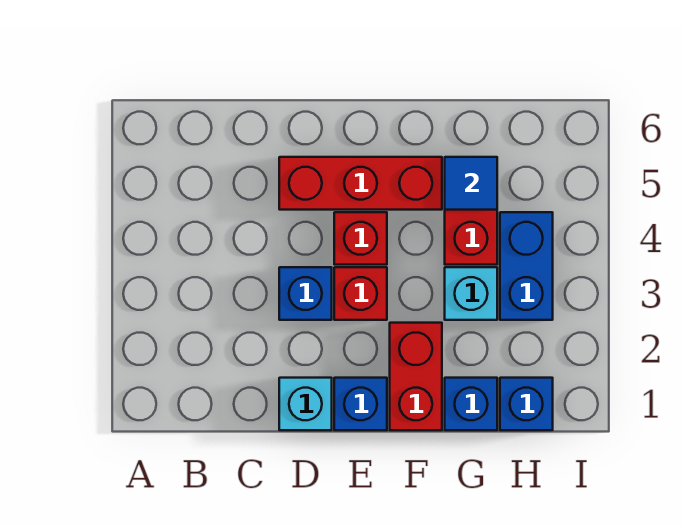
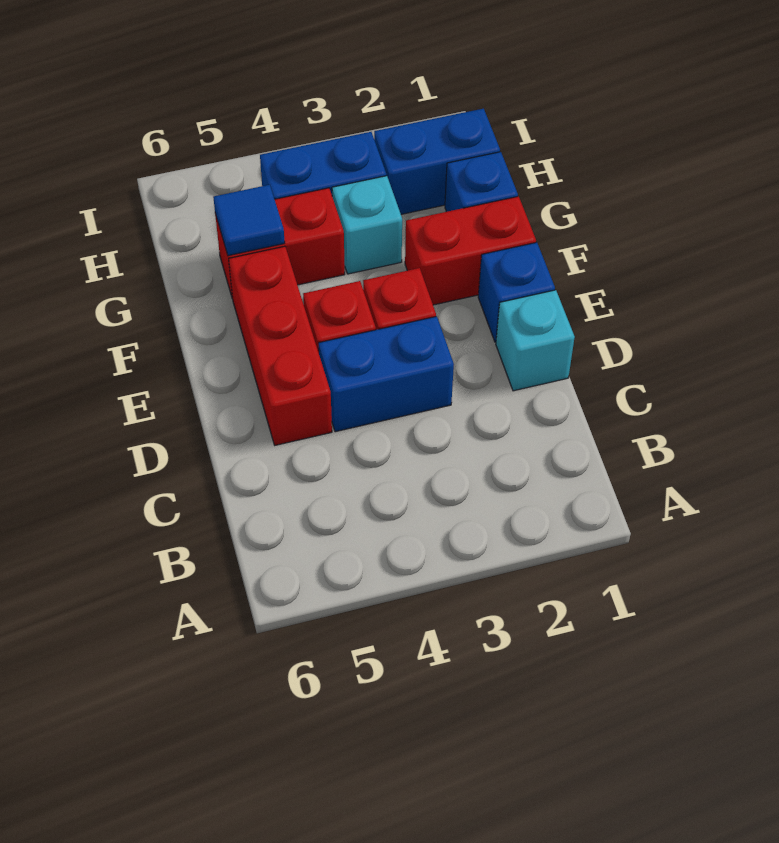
blue 1x1 brick [279,267,332,320] -> blue 1x2 brick [319,316,454,432]
blue 1x1 brick [500,378,553,430] -> blue 1x2 brick [374,109,500,214]

